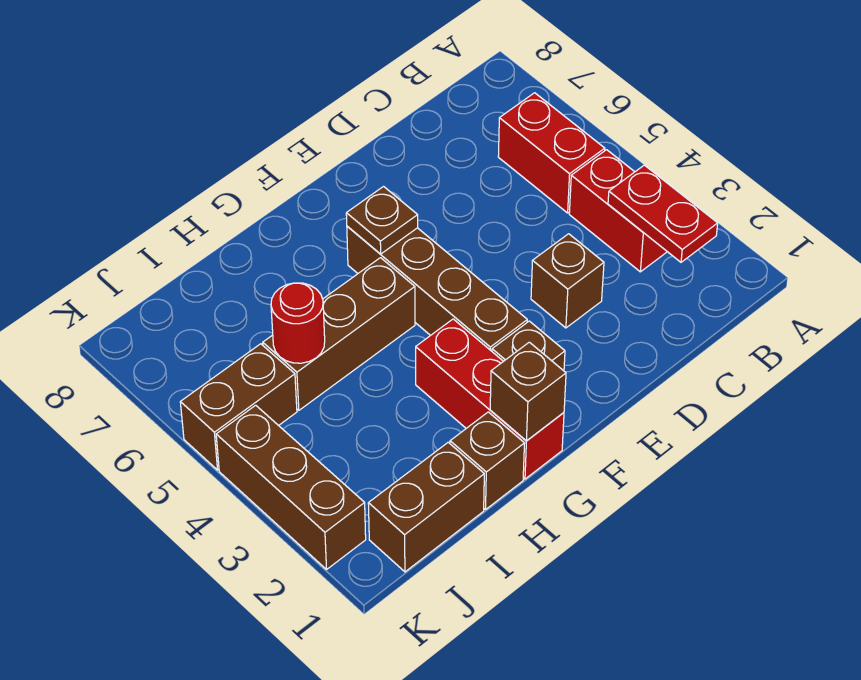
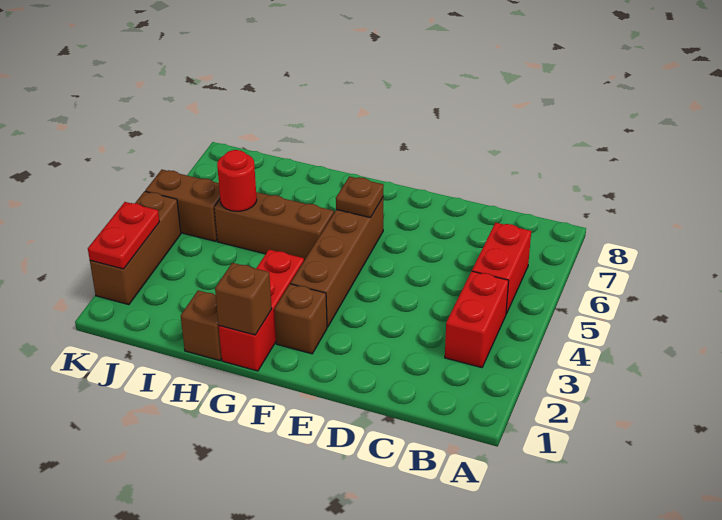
red 1x2 plate [608,165,718,262] -> red 1x2 plate moved to [88,202,160,269]
brown 1x1 brick [531,234,604,328] -> none
brown 1x2 brick [368,442,484,572] -> none

